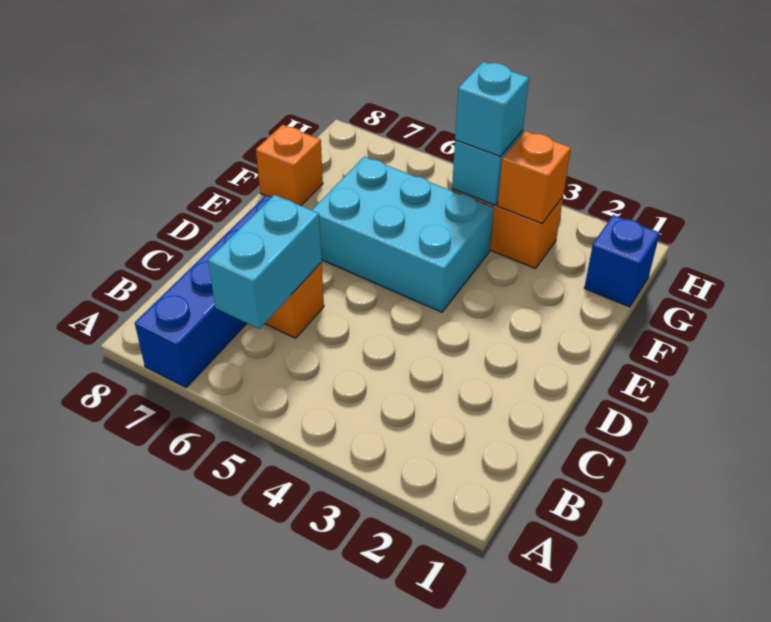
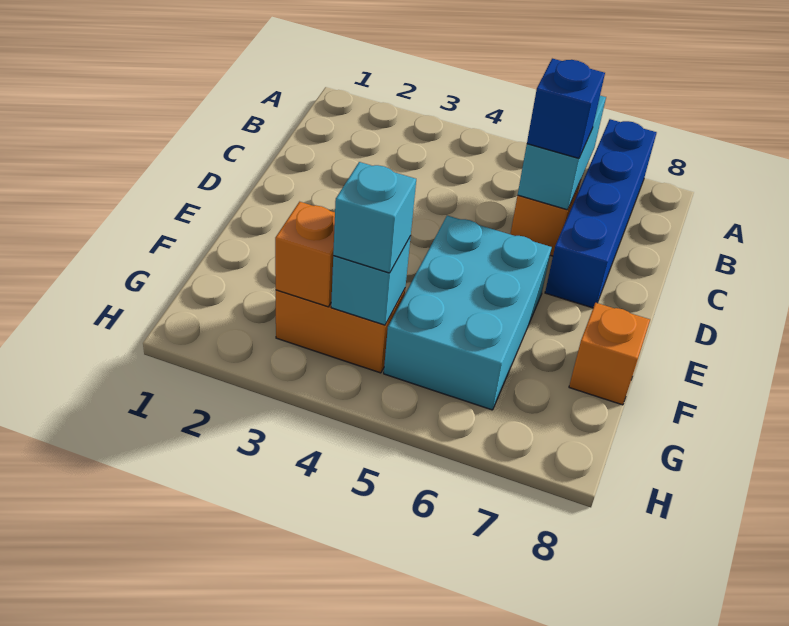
cyan 2x3 brick [312,157,494,312] -> cyan 2x3 brick turned to [384,216,552,410]
blue 1x1 brick [584,215,660,307] -> blue 1x1 brick moved to [527,59,605,158]

